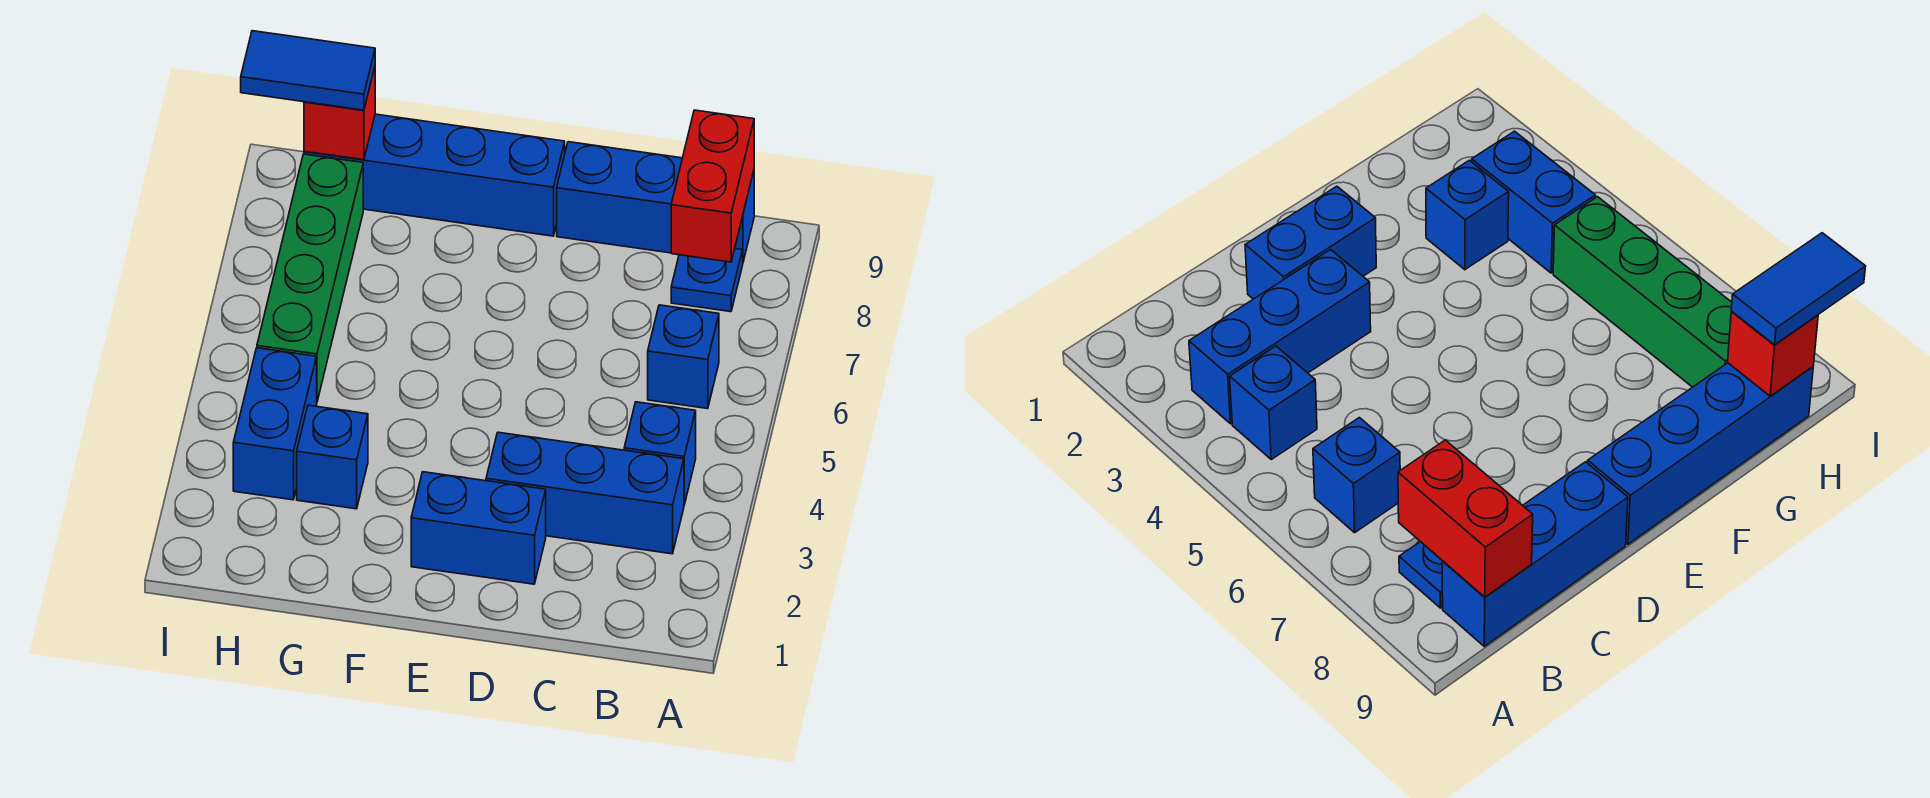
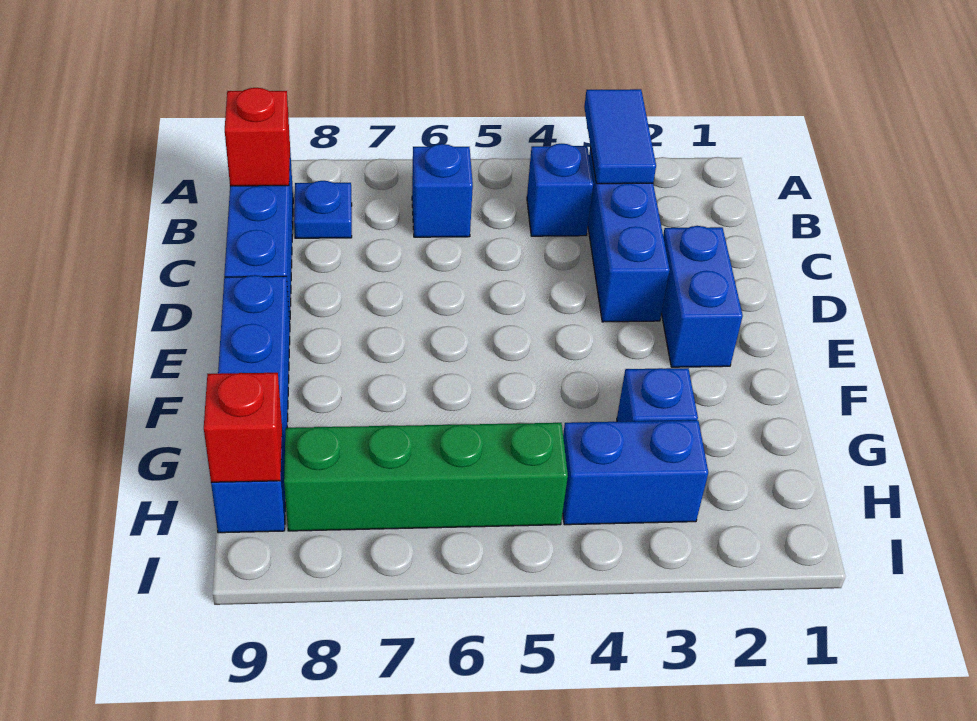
red 1x2 brick [671,110,754,262] -> red 1x1 brick [225,88,290,186]
blue 1x2 tile [241,31,375,110] -> blue 1x2 tile moved to [584,89,656,184]

